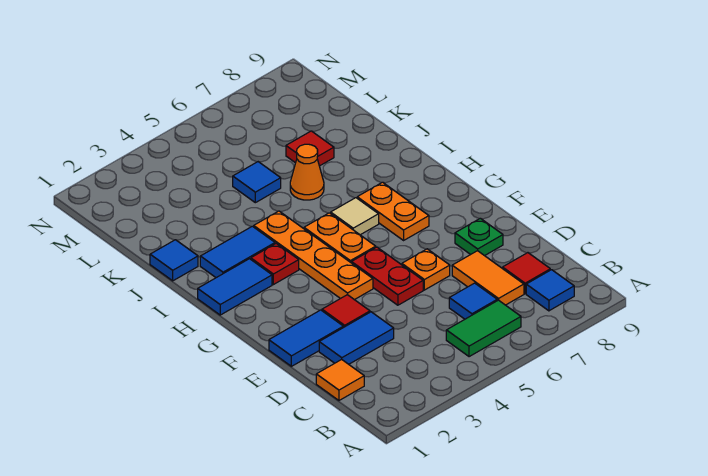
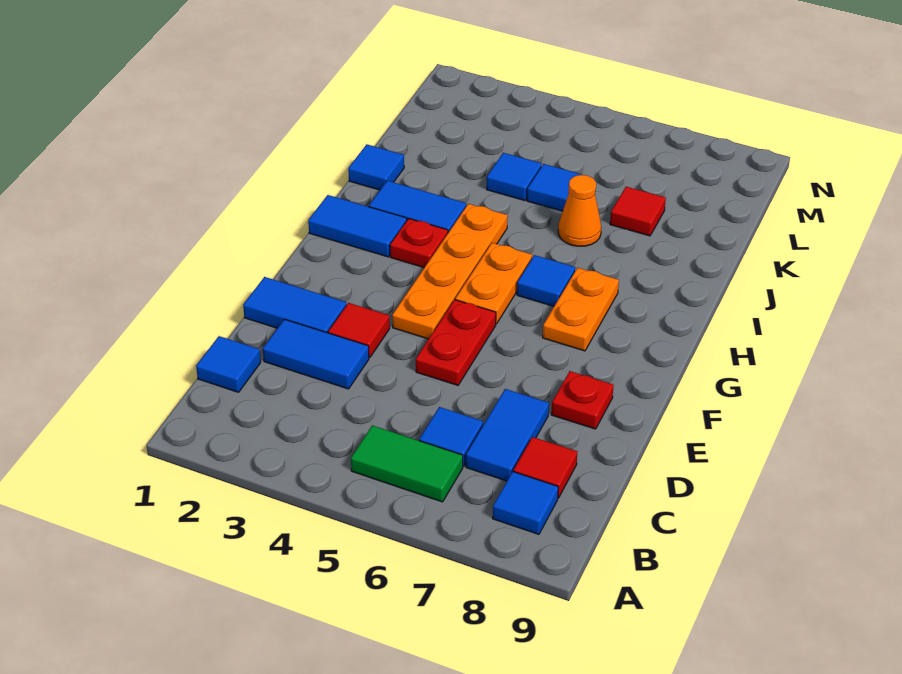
orange 1x1 tile [316,359,364,400] -> blue 1x1 tile [196,336,261,392]
orange 1x2 tile [452,251,524,305] -> blue 1x2 tile [466,389,549,481]
orange 1x1 plate [402,249,450,290] -> none
green 1x1 plate [455,218,503,256] -> red 1x1 plate [551,371,614,429]
tan 1x1 tile [331,198,379,235] -> blue 1x1 tile [517,255,575,306]
none -> blue 1x1 tile [487,153,541,201]

